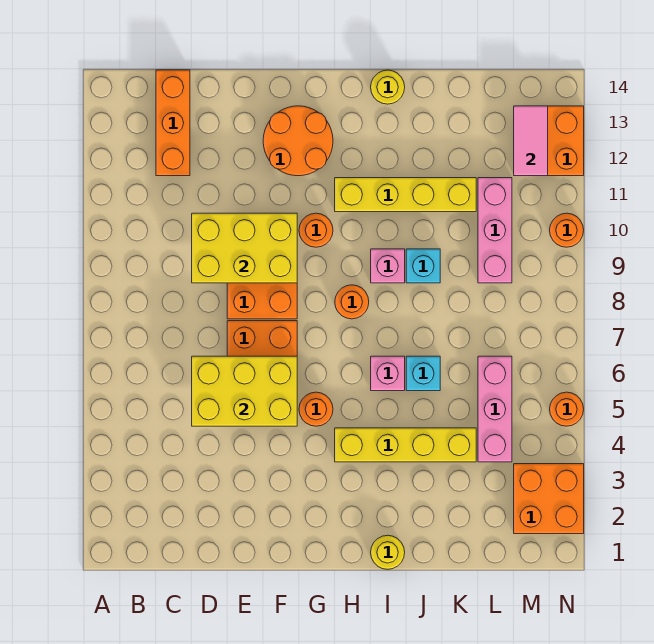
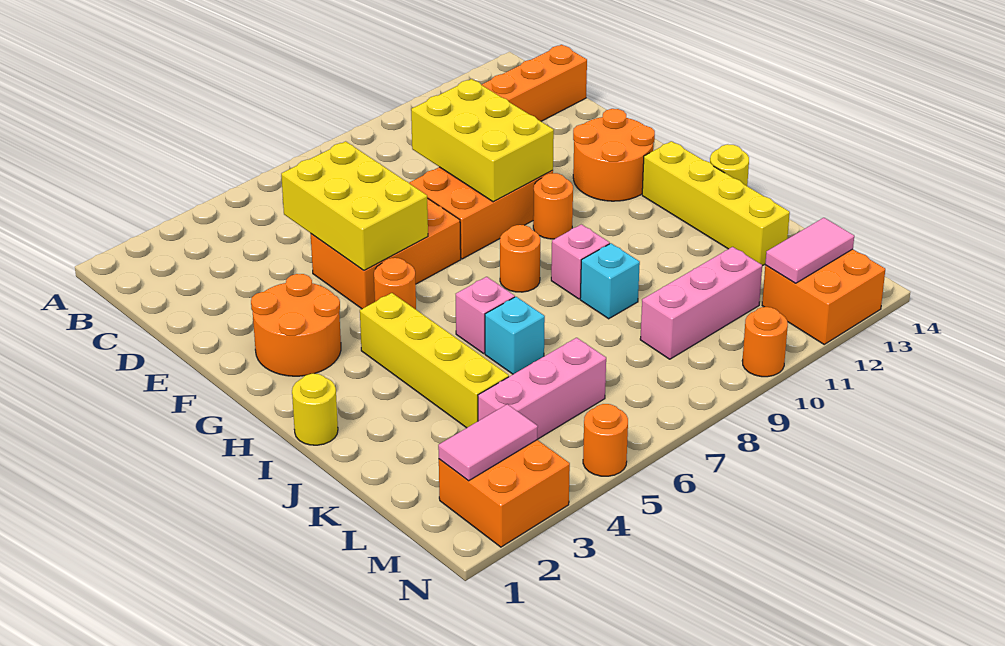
none -> orange 2x2 round brick [251,274,341,376]
yellow 1x4 brick [335,178,476,212] -> yellow 1x4 brick moved to [642,141,790,266]
none -> pink 1x2 tile [438,404,538,481]

